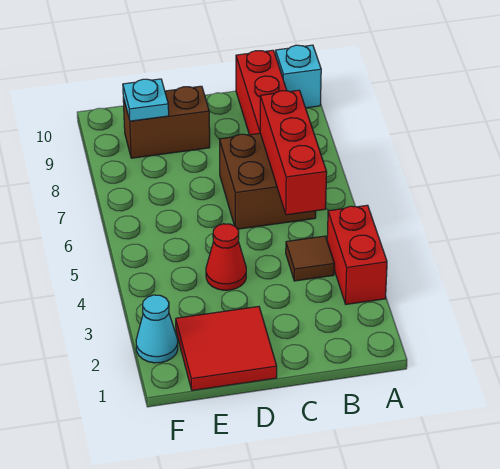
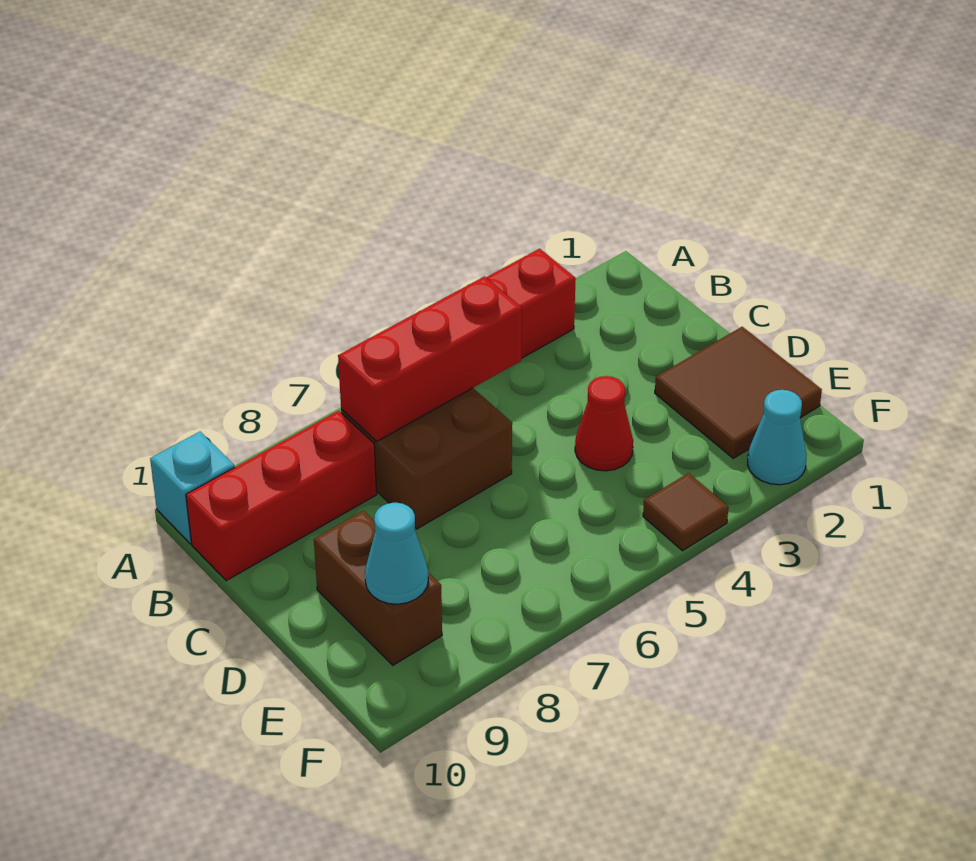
brown 1x1 tile [286,236,334,281] -> brown 1x1 tile moved to [643,473,728,551]
red 2x2 tile [176,306,277,390] -> brown 2x2 tile [655,327,822,458]
cyan 1x1 plate [123,79,169,121] -> cyan 1x1 cone [365,503,428,604]

